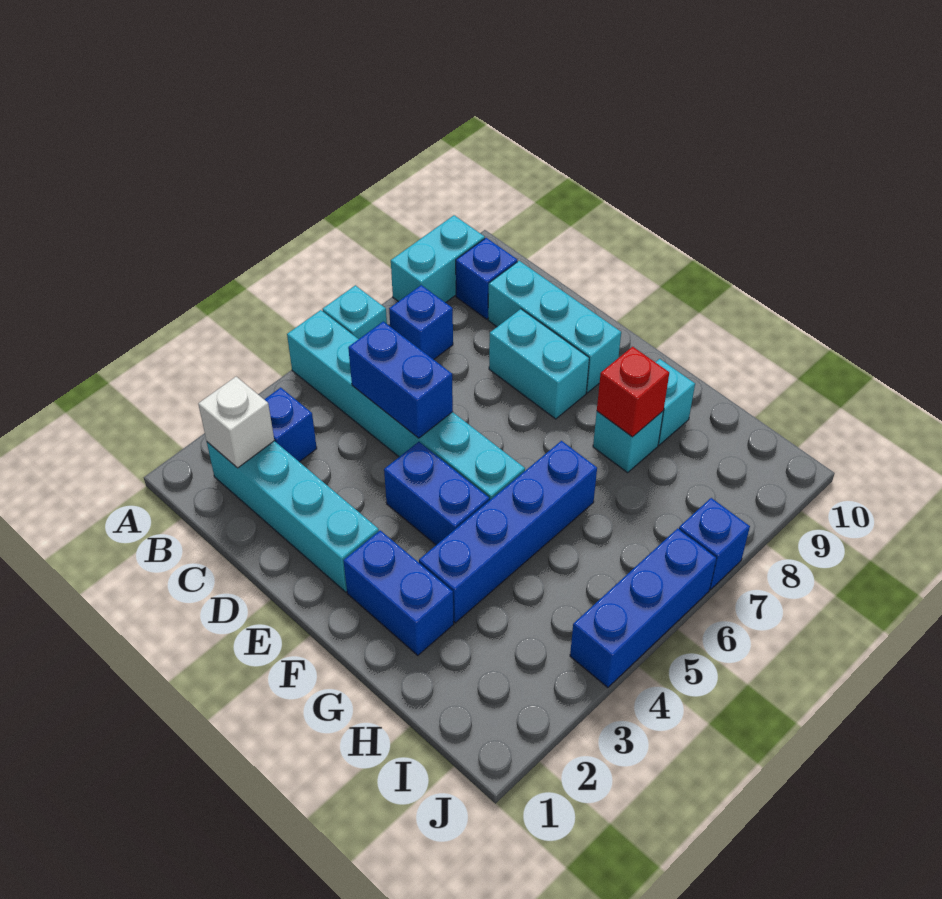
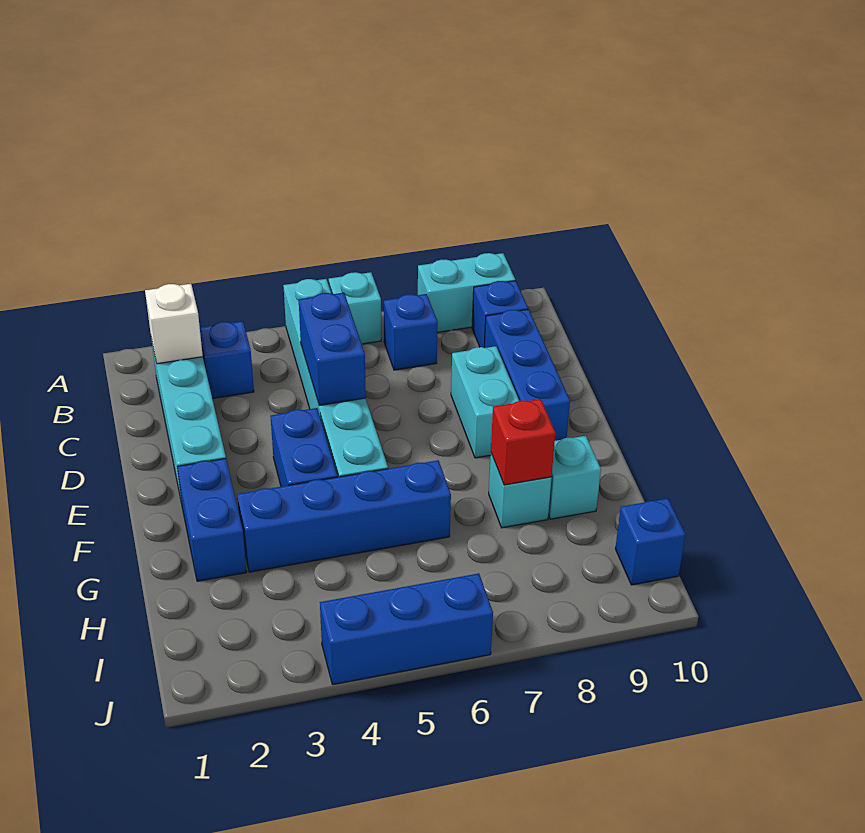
cyan 1x3 brick [488,261,621,393] -> blue 1x3 brick [484,309,570,441]
blue 1x1 brick [679,498,750,590] -> blue 1x1 brick moved to [615,498,685,585]

